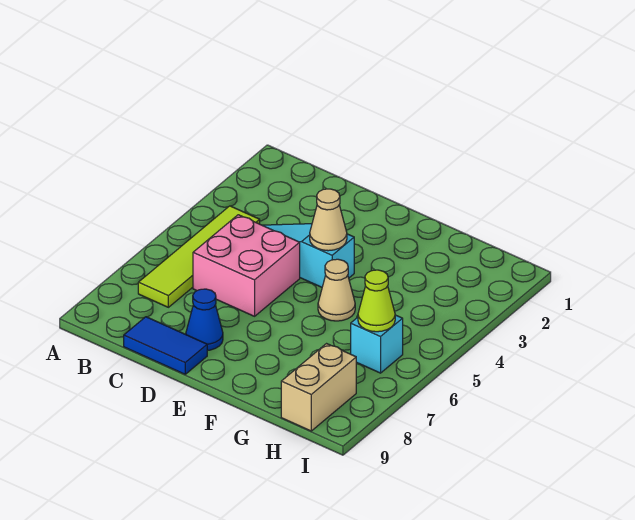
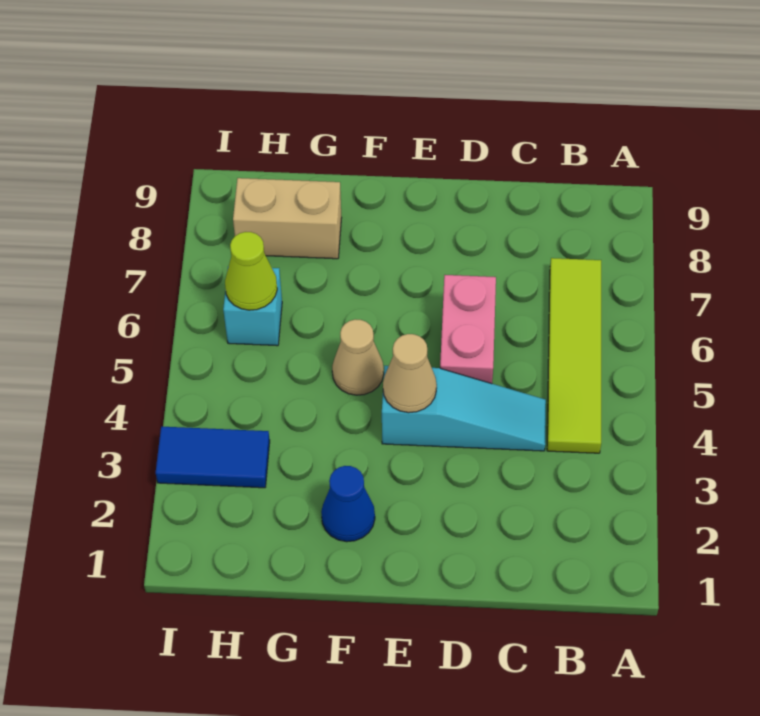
pink 2x2 brick [193,215,300,316] -> pink 1x2 brick [440,275,496,384]
blue 1x2 tile [124,317,207,374] -> blue 1x2 tile moved to [156,427,270,488]
blue 1x1 cone [186,289,223,350] -> blue 1x1 cone moved to [321,466,375,542]
tan 1x2 brick [281,344,356,431] -> tan 1x2 brick turned to [233,178,342,259]

